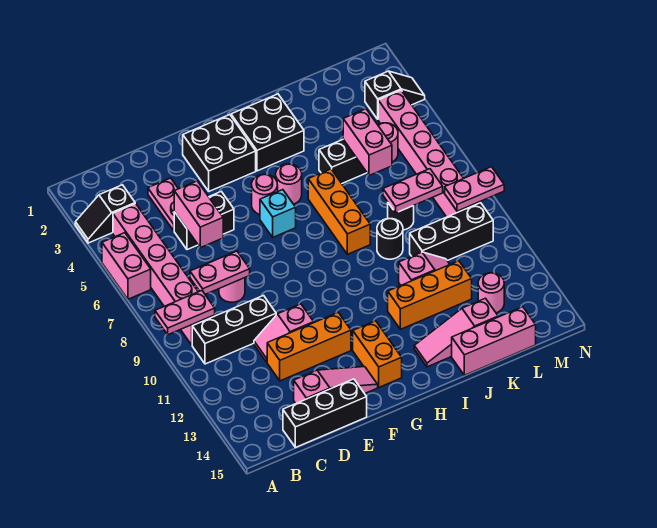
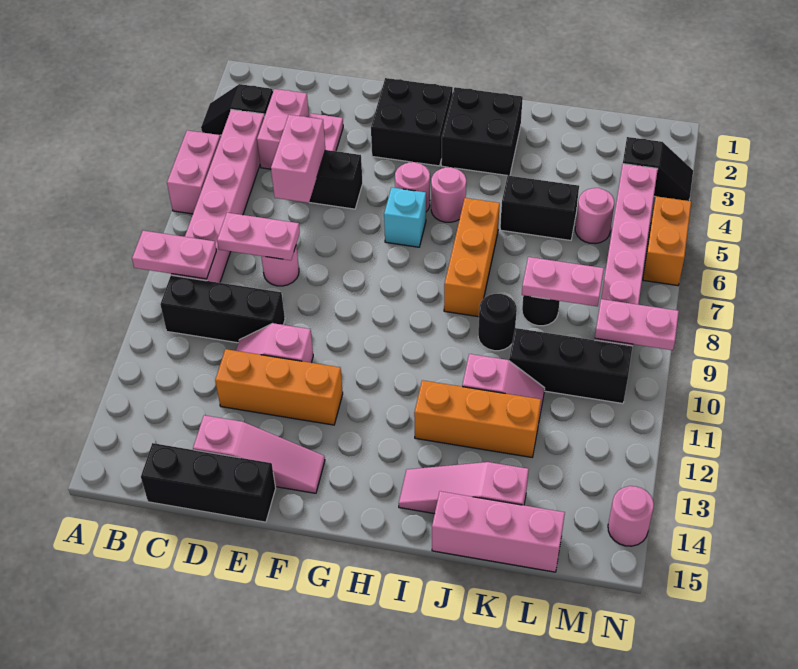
orange 1x2 brick [353,321,402,387] -> orange 1x2 brick moved to [643,196,691,286]
pink 1x2 brick [343,109,392,176] -> pink 1x2 brick moved to [257,89,309,169]
pink 1x1 round brick [478,273,504,313] -> pink 1x1 round brick moved to [608,486,654,546]

